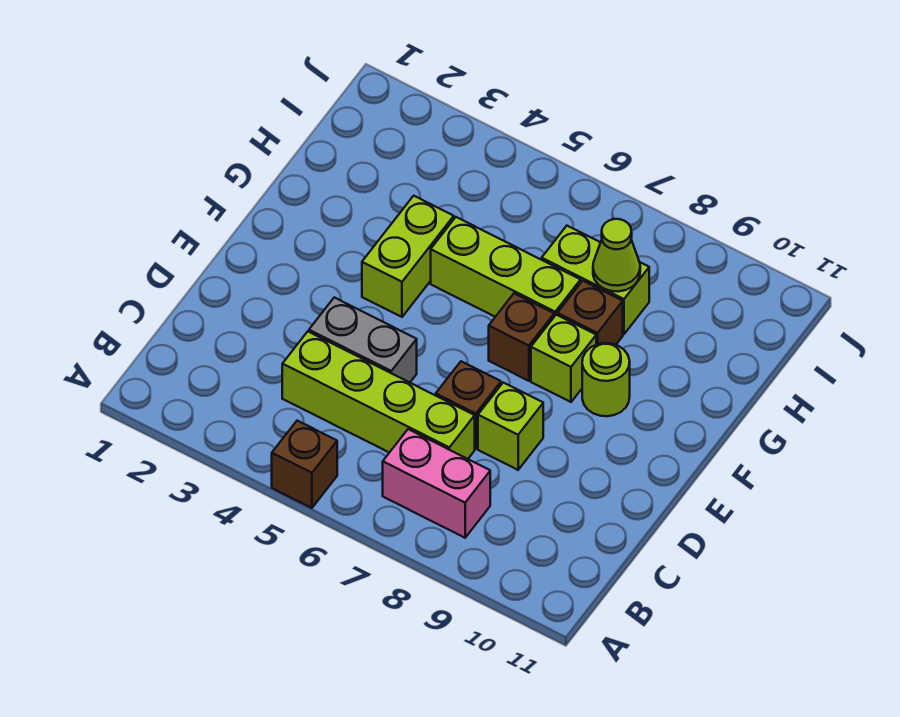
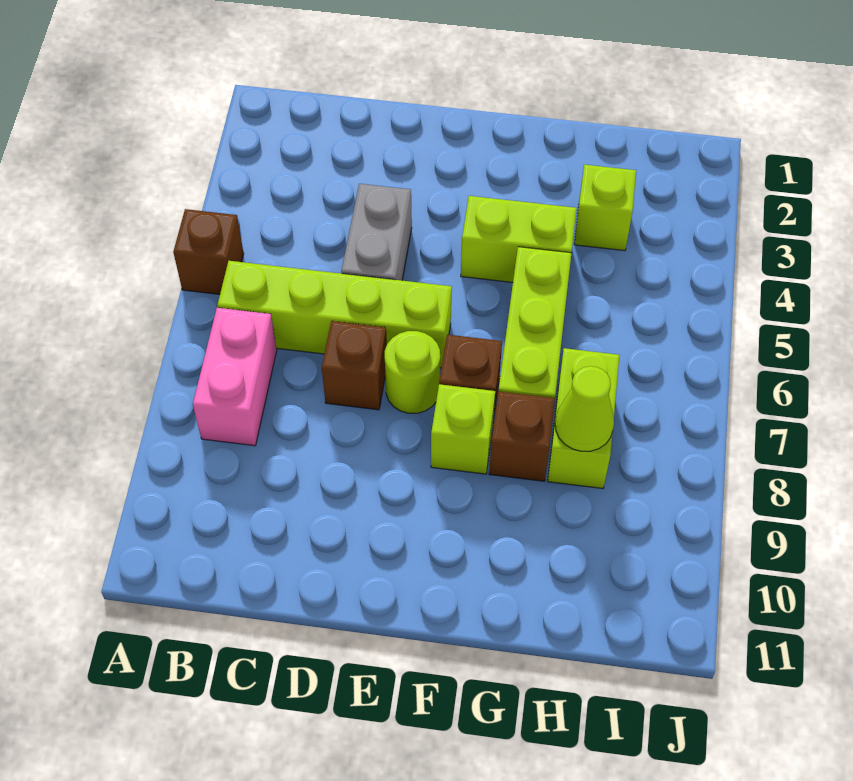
lime 1x4 brick [282,332,475,459] -> lime 1x4 brick turned to [217,261,452,368]
lime 1x1 brick [478,383,543,470] -> lime 1x1 brick moved to [574,165,636,251]
lime 1x1 round brick [582,343,630,416] -> lime 1x1 round brick moved to [385,331,440,413]

